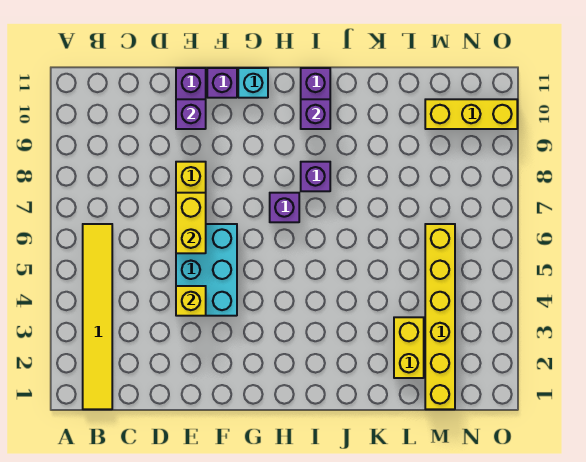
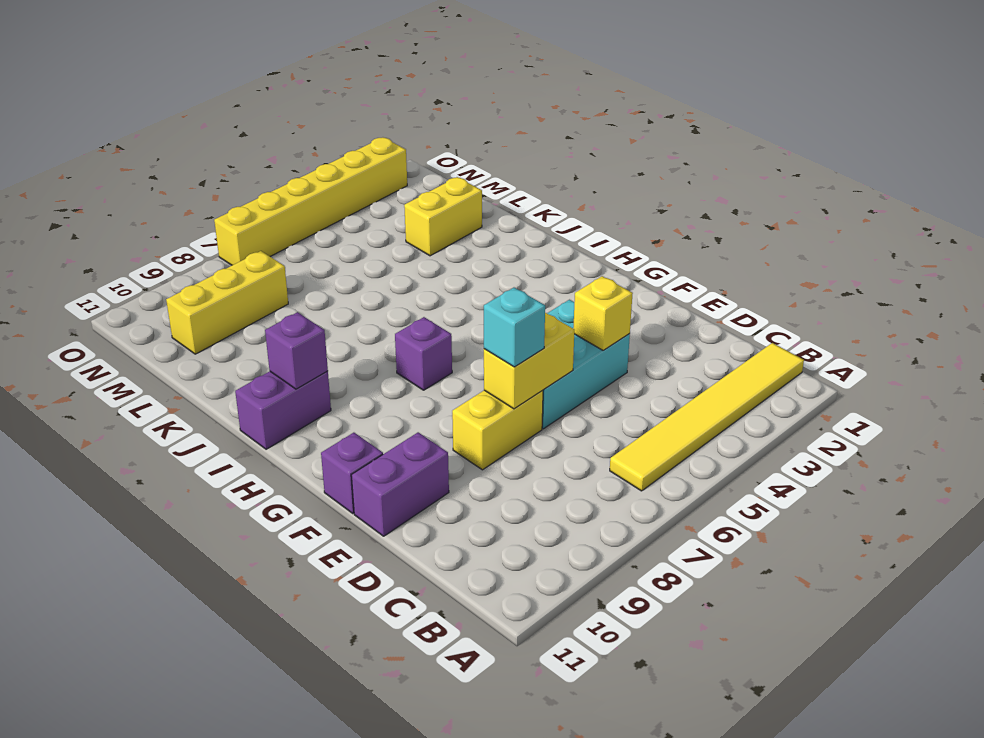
purple 1x1 brick [176,99,206,129] -> none
cyan 1x1 brick [238,68,268,98] -> cyan 1x1 brick moved to [484,287,545,367]
purple 1x1 brick [301,162,330,191] -> none
yellow 1x6 brick [425,224,455,409] -> yellow 1x6 brick moved to [214,138,407,265]
yellow 1x3 brick [425,99,517,129] -> yellow 1x3 brick turned to [166,251,288,354]

